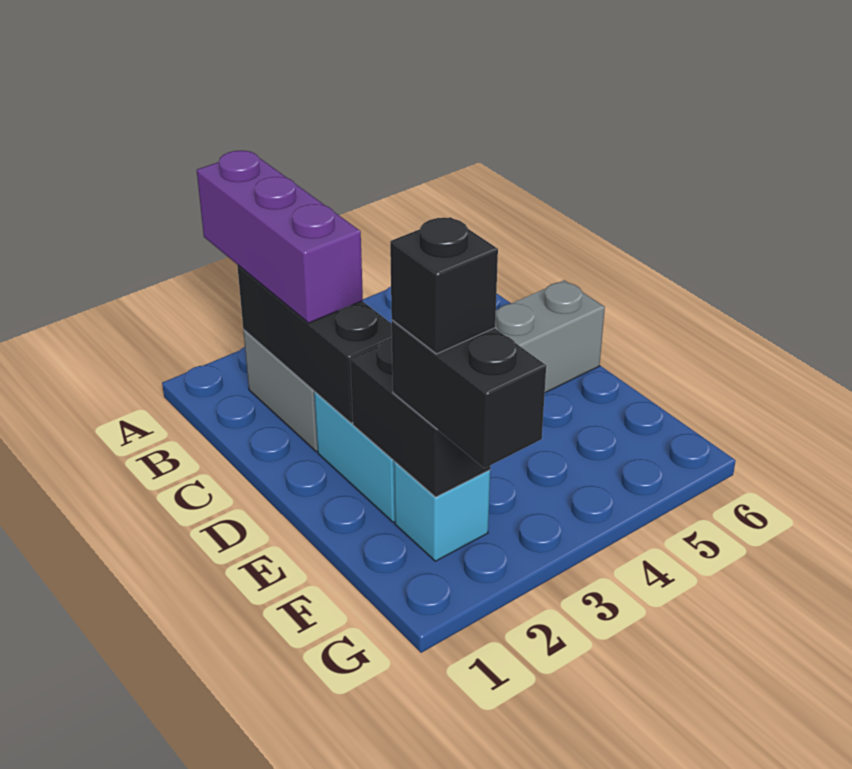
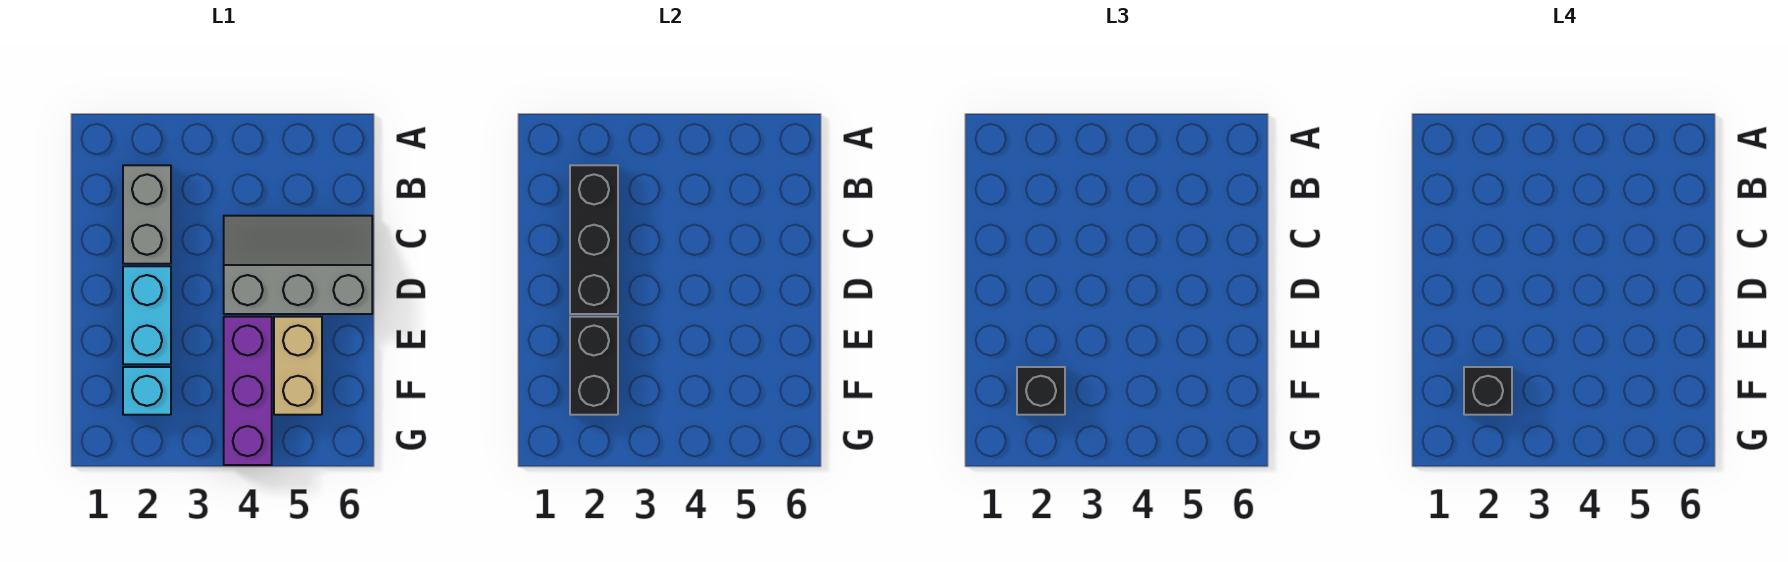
purple 1x3 brick [197,151,363,323] -> purple 1x3 brick moved to [224,317,272,465]
none -> tan 1x2 brick [274,317,322,415]
black 1x2 brick [392,320,546,468] -> black 1x1 brick [1017,367,1065,415]

